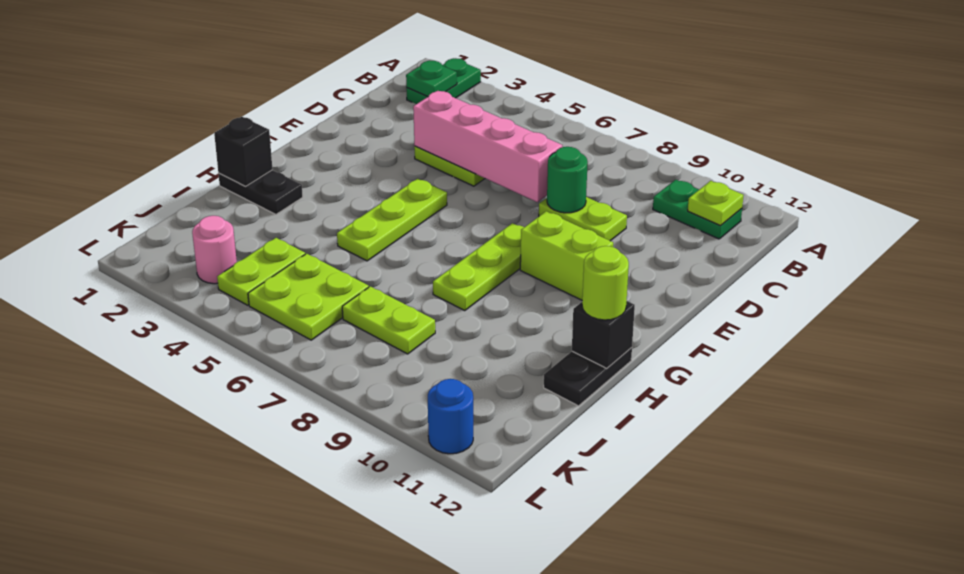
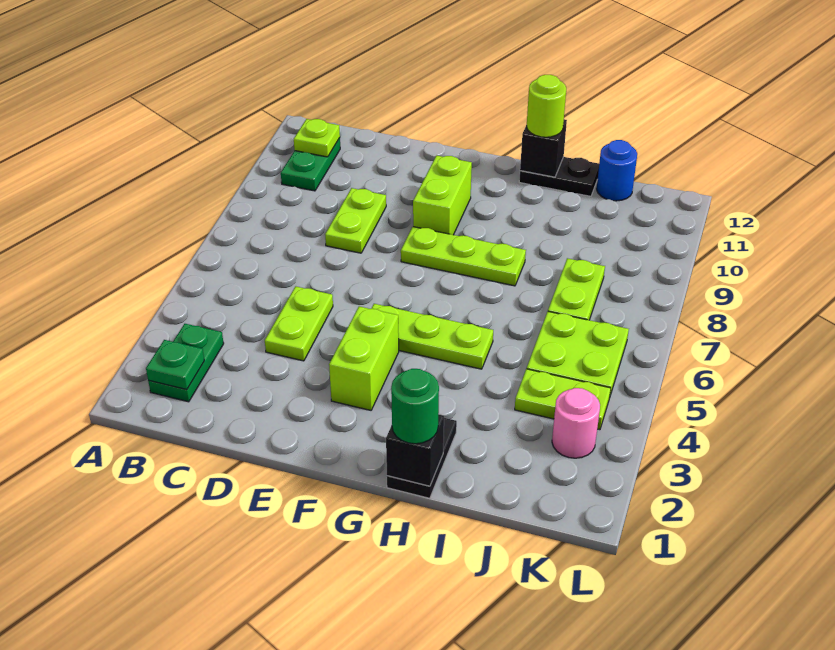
green 1x2 plate [406,58,481,104] -> green 1x2 plate turned to [148,324,224,402]
pink 1x4 brick [413,91,562,202] -> none
green 1x1 round brick [547,147,588,213] -> green 1x1 round brick moved to [391,369,439,444]
none -> lime 1x2 brick [329,306,399,410]
blue 1x1 round brick [428,379,473,454] -> blue 1x1 round brick moved to [597,140,637,201]

